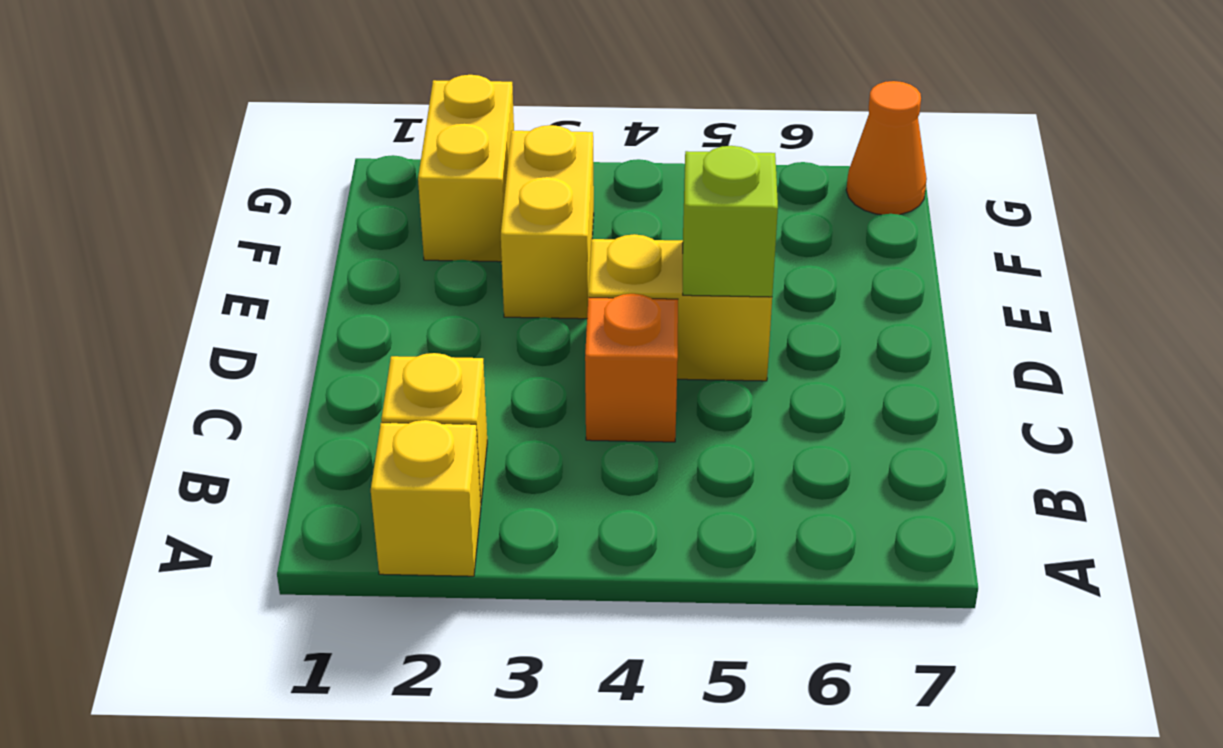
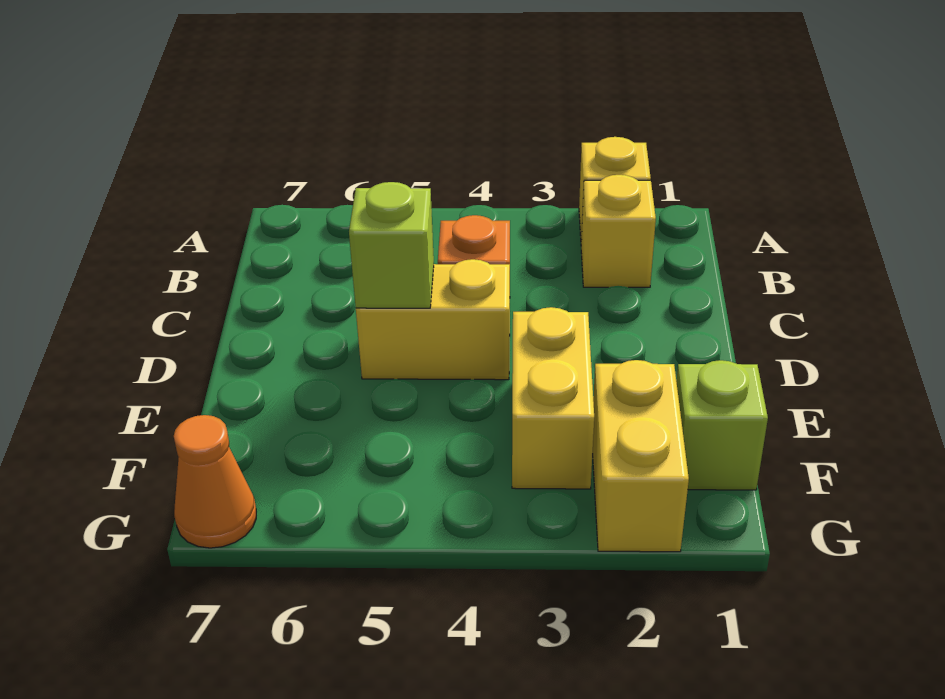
none -> lime 1x1 brick [676,360,768,490]

